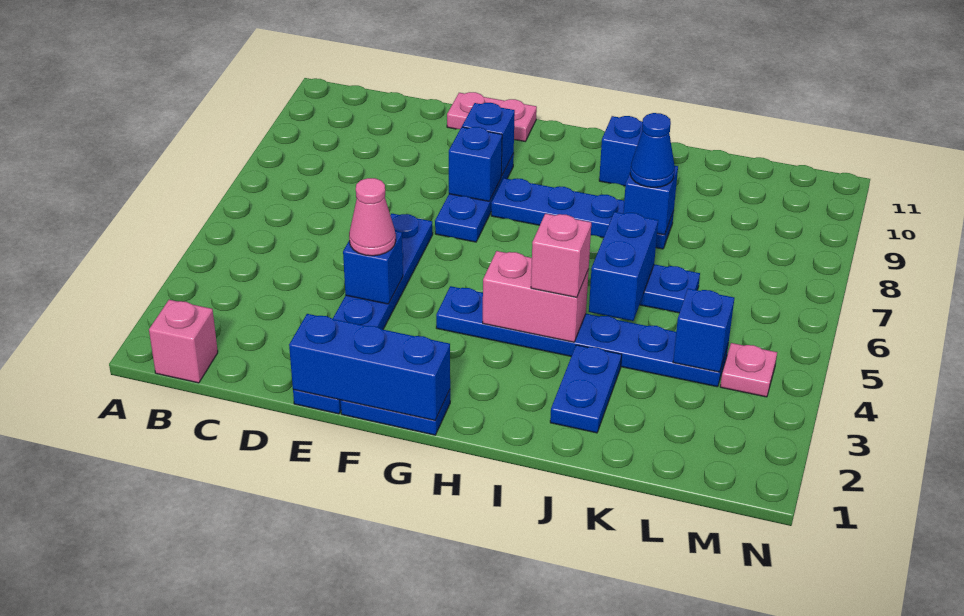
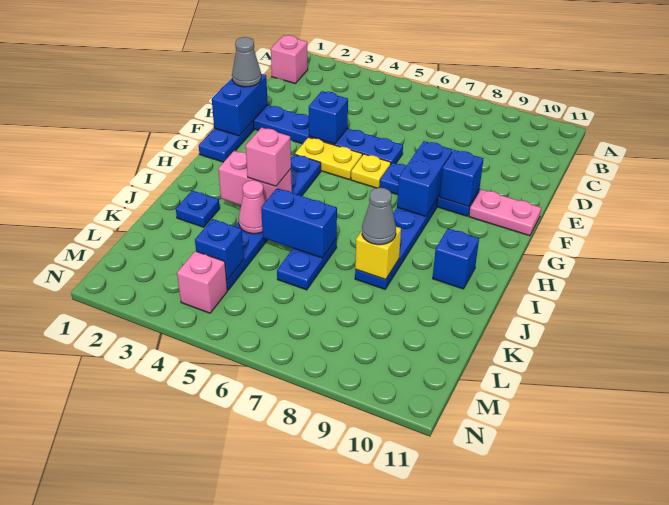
blue 1x3 brick [289,314,450,420] -> blue 1x2 brick [212,74,268,136]
none -> grey 1x1 cone [232,37,261,87]
pink 1x1 cone [349,178,396,256] -> pink 1x1 cone moved to [239,180,266,234]
pink 1x2 plate [447,92,537,141] -> pink 1x2 plate turned to [469,189,541,236]
none -> yellow 1x2 plate [295,137,362,180]
none -> yellow 1x1 plate [351,154,391,188]
blue 1x1 brick [449,127,502,201] -> blue 1x2 brick [397,141,453,216]
pink 1x2 brick [483,251,589,342] -> pink 1x2 brick turned to [218,151,292,205]
blue 1x2 plate [550,345,622,433] -> blue 1x1 plate [176,190,220,227]
blue 1x1 brick [623,166,678,235] -> yellow 1x1 brick [355,227,401,280]
blue 1x1 cone [630,113,675,188] -> grey 1x1 cone [362,188,396,245]
pink 1x1 plate [720,343,777,397] -> pink 1x1 brick [177,251,227,313]

